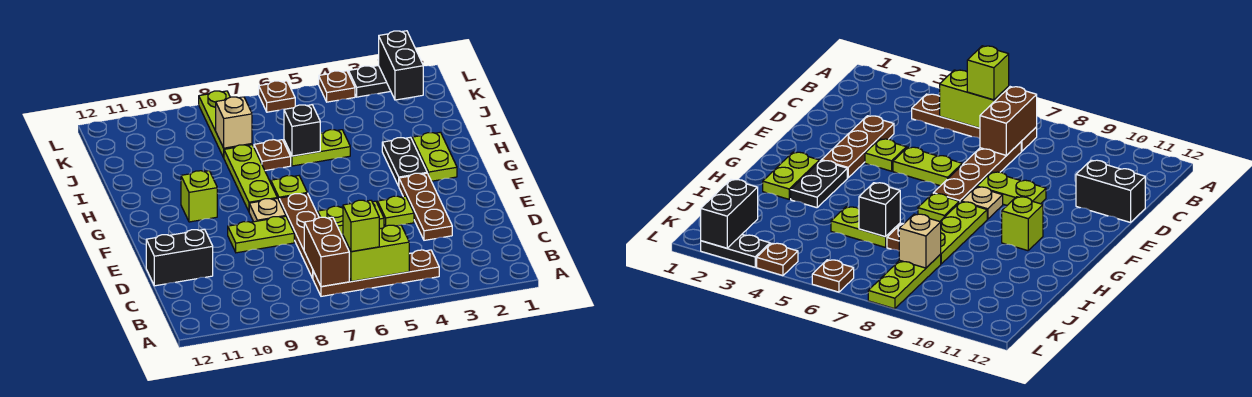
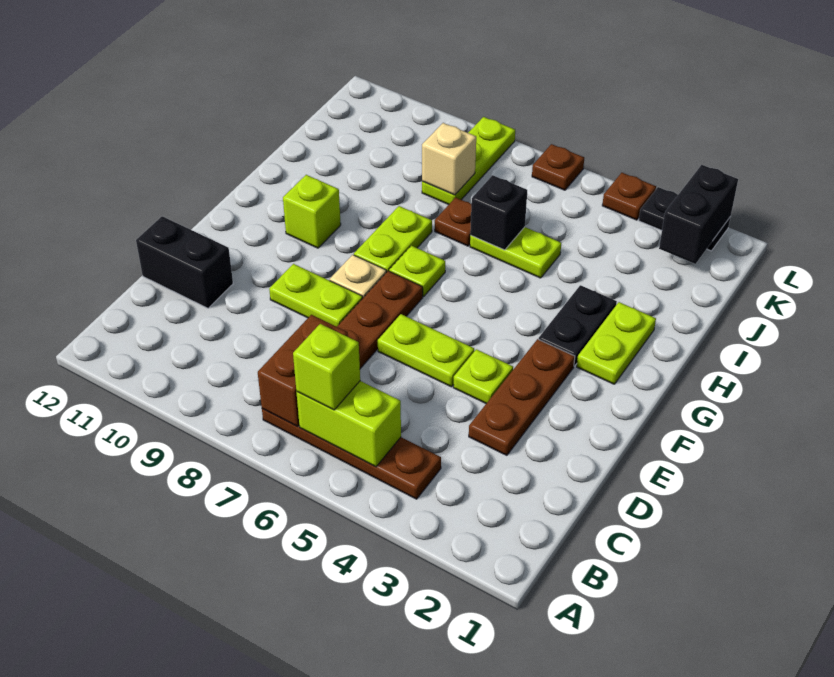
lime 1x3 plate [224,145,277,211] -> lime 1x2 plate [354,206,432,273]

